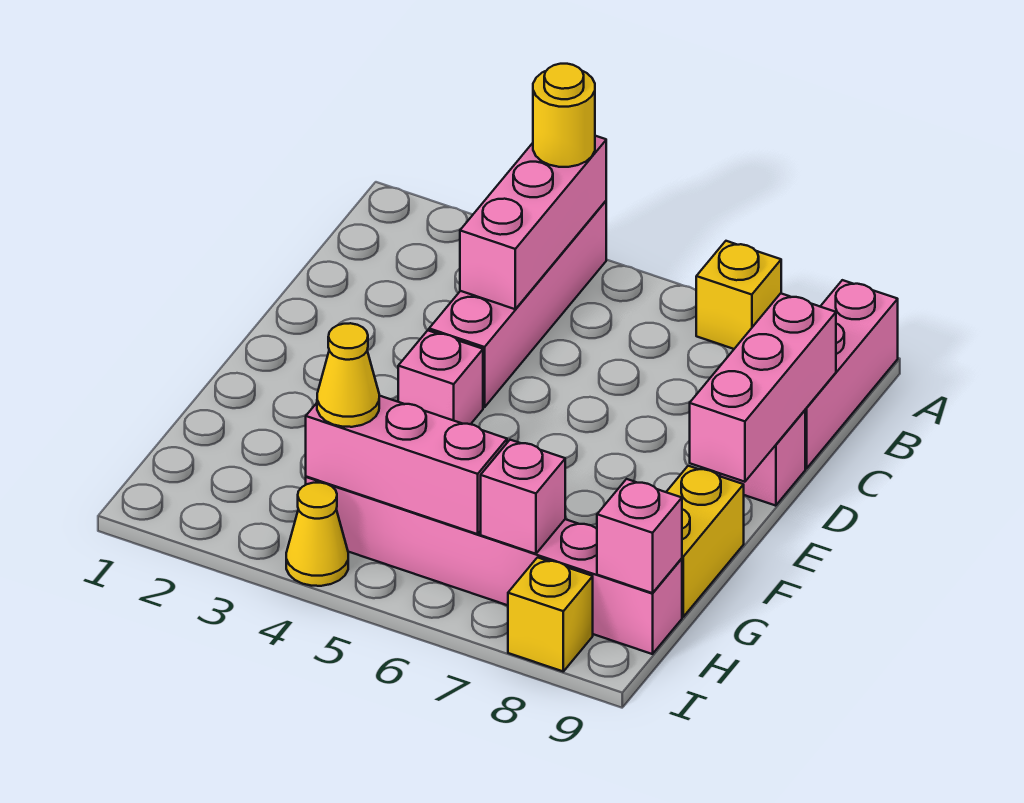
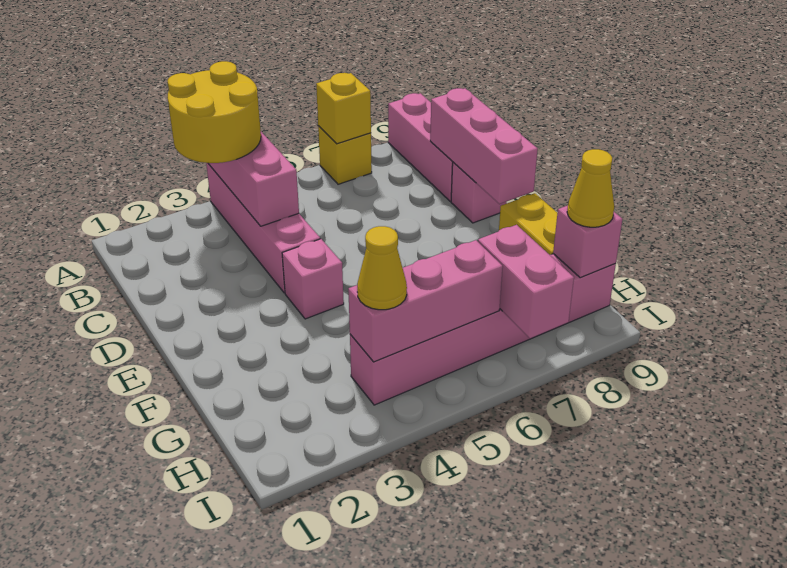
yellow 1x1 round brick [533,64,595,167] -> yellow 2x2 round brick [167,61,261,163]
pink 1x1 brick [481,440,565,554] -> pink 1x2 brick [478,225,574,338]
yellow 1x1 cone [286,483,348,586] -> yellow 1x1 cone moved to [567,149,614,227]
yellow 1x1 brick [508,557,593,671] -> yellow 1x1 brick moved to [316,73,371,144]

